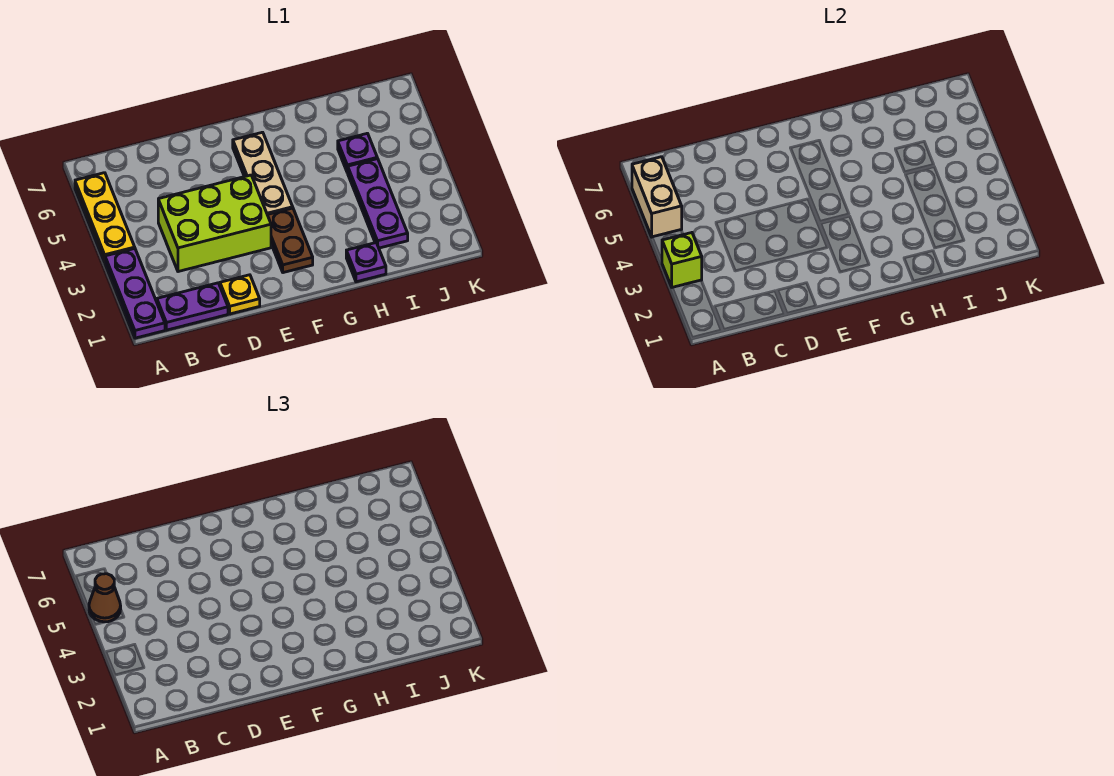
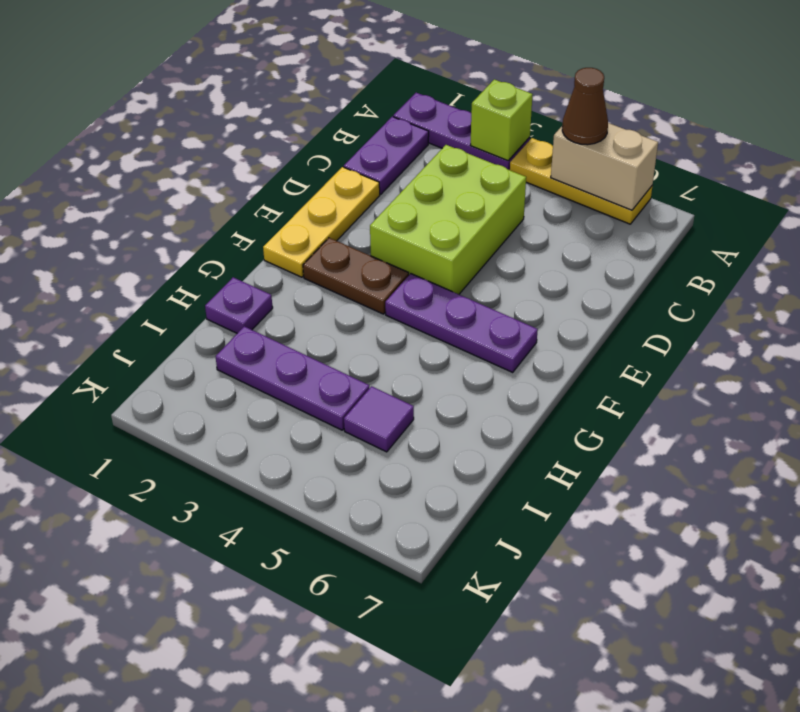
yellow 1x1 plate [220,275,260,314] -> yellow 1x3 plate [263,167,380,277]
tan 1x3 plate [233,132,293,215] -> purple 1x3 plate [385,274,538,372]
purple 1x1 plate [338,133,377,172] -> purple 1x1 tile [344,386,414,452]

